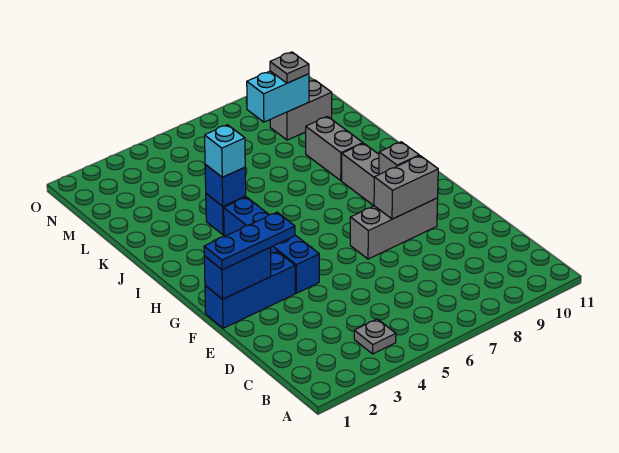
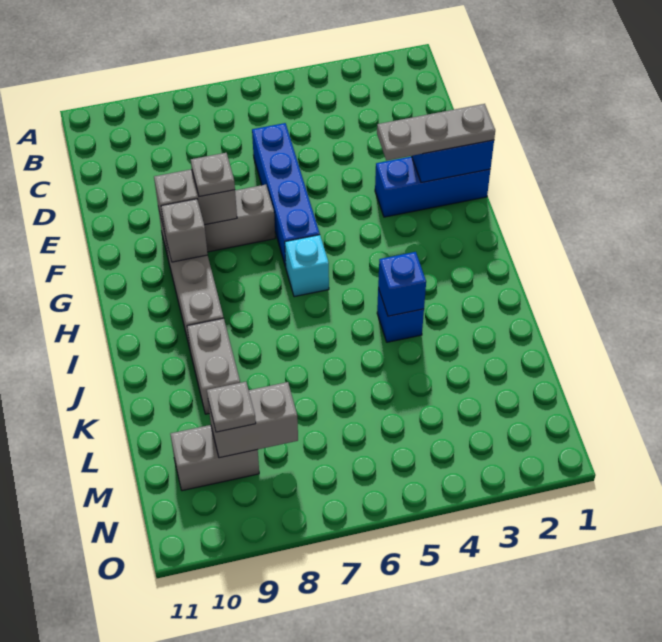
grey 1x1 plate [354,319,396,354] -> grey 1x1 plate moved to [191,153,235,197]
blue 1x3 plate [204,212,295,270] -> grey 1x3 plate [377,104,495,161]
blue 1x4 brick [224,197,319,293] -> blue 1x4 brick moved to [252,123,320,267]
cyan 1x1 brick [205,125,245,177] -> cyan 1x1 brick moved to [285,235,329,297]
cyan 1x2 brick [247,71,309,122] -> grey 1x2 brick [208,382,298,458]

